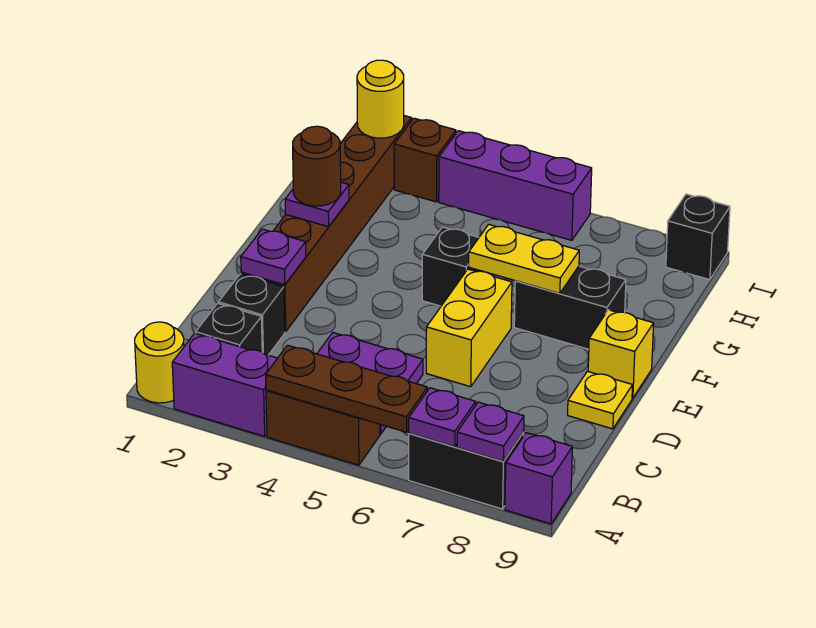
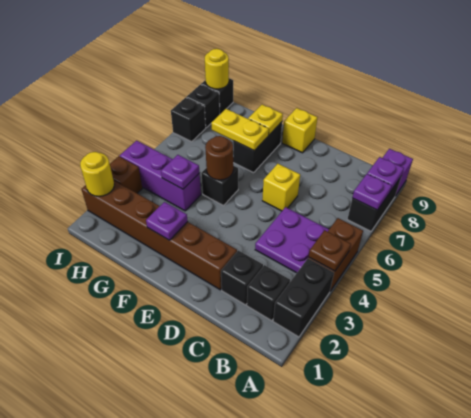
yellow 1x1 round brick [135,322,184,403] -> yellow 1x1 round brick moved to [205,49,229,89]
purple 1x2 brick [172,333,277,436] -> black 1x2 brick [273,259,334,337]
brown 1x3 plate [266,345,427,432] -> brown 1x1 plate [309,230,351,271]
purple 1x1 plate [241,229,306,285] -> purple 1x1 plate moved to [161,155,199,189]
yellow 1x2 brick [426,269,512,387] -> yellow 1x1 brick [262,164,300,211]
yellow 1x1 plate [568,371,633,429] -> yellow 1x1 plate moved to [248,105,283,135]
brown 1x1 round brick [293,126,341,206] -> brown 1x1 round brick moved to [205,136,233,180]
yellow 1x2 plate [469,225,579,293] -> yellow 1x2 plate turned to [211,109,269,151]
purple 1x3 brick [439,131,592,240] -> purple 1x3 brick turned to [120,141,201,211]
none -> black 1x1 brick [171,98,206,142]
none -> black 1x1 brick [186,85,220,127]

